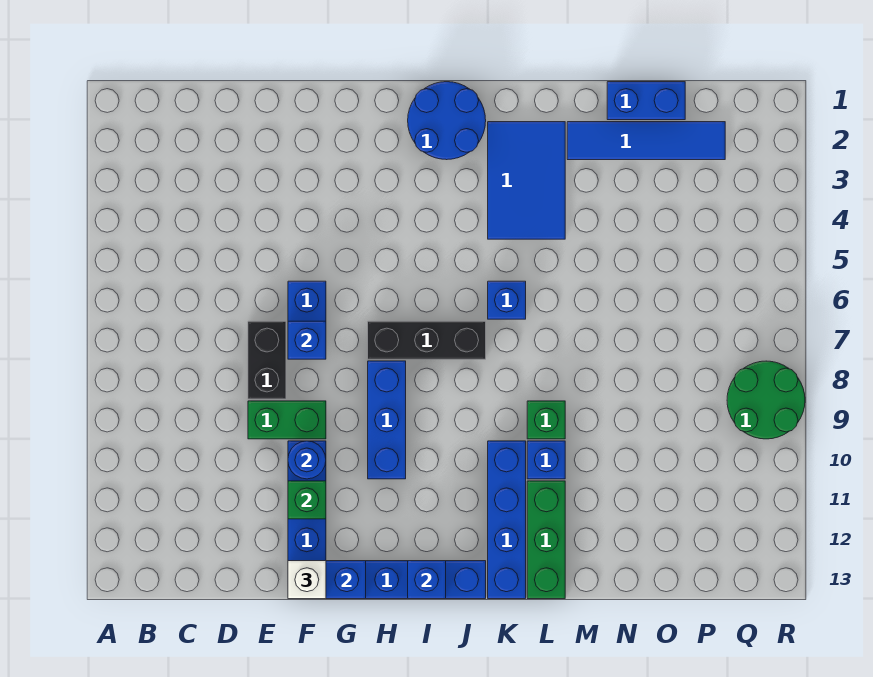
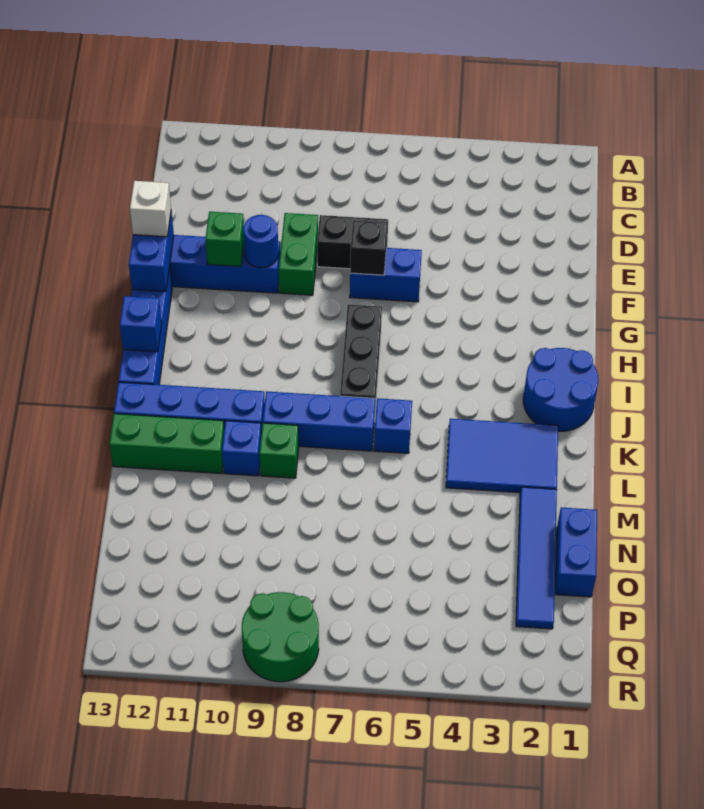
blue 1x1 brick [288,321,326,359] -> black 1x1 brick [350,220,387,275]
blue 1x3 brick [368,361,406,479] -> blue 1x3 brick moved to [263,391,375,451]

